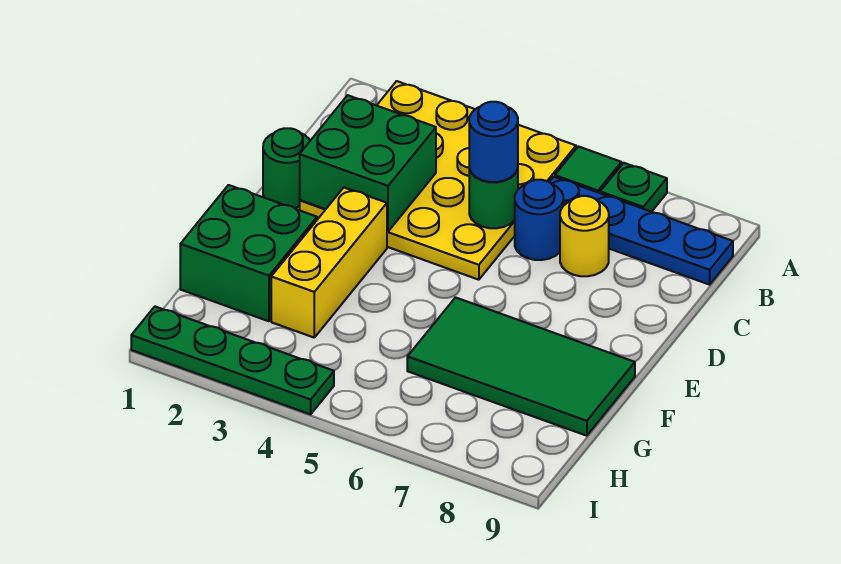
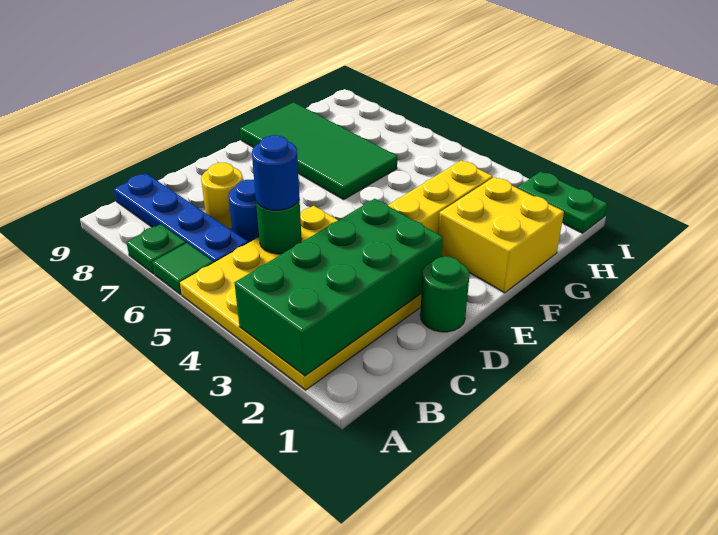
green 2x2 brick [300,95,436,232] -> green 2x4 brick [234,199,443,376]
green 2x2 brick [180,185,317,321] -> yellow 2x2 brick [438,177,564,293]
green 1x4 plate [131,307,334,414] -> green 1x2 plate [518,172,607,233]

